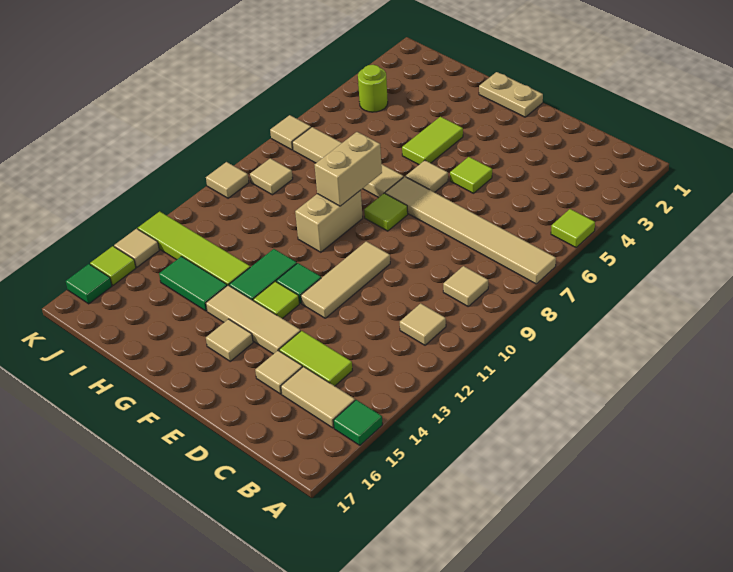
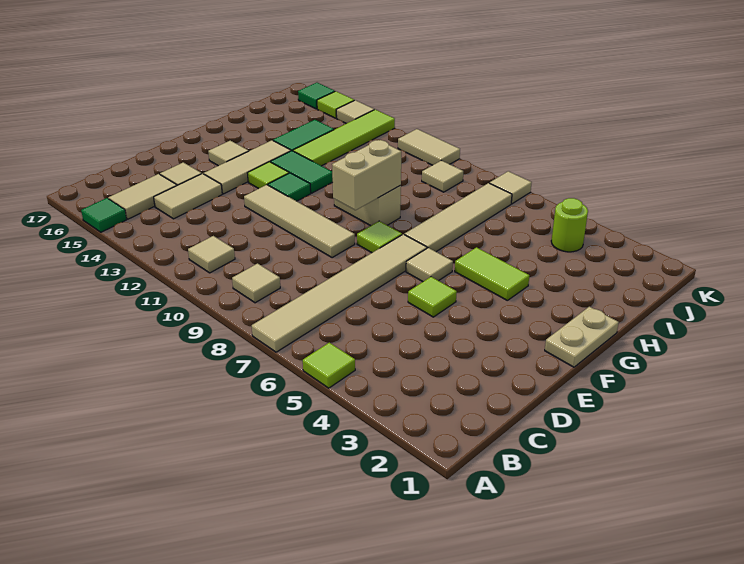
lime 1x2 tile [279,331,352,386] -> tan 1x2 tile [154,174,222,219]
tan 1x3 tile [301,241,390,318] -> tan 1x4 tile [244,185,355,258]
tan 1x2 brick [315,132,382,206] -> tan 1x2 brick turned to [332,140,401,210]
tan 1x1 tile [206,162,249,198] -> tan 1x2 tile [398,129,460,165]

